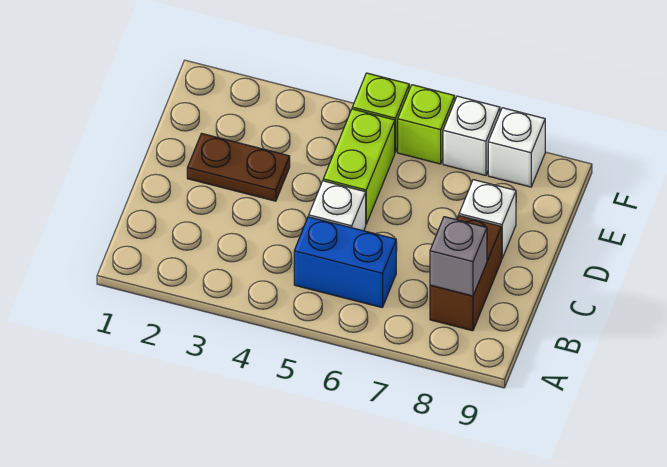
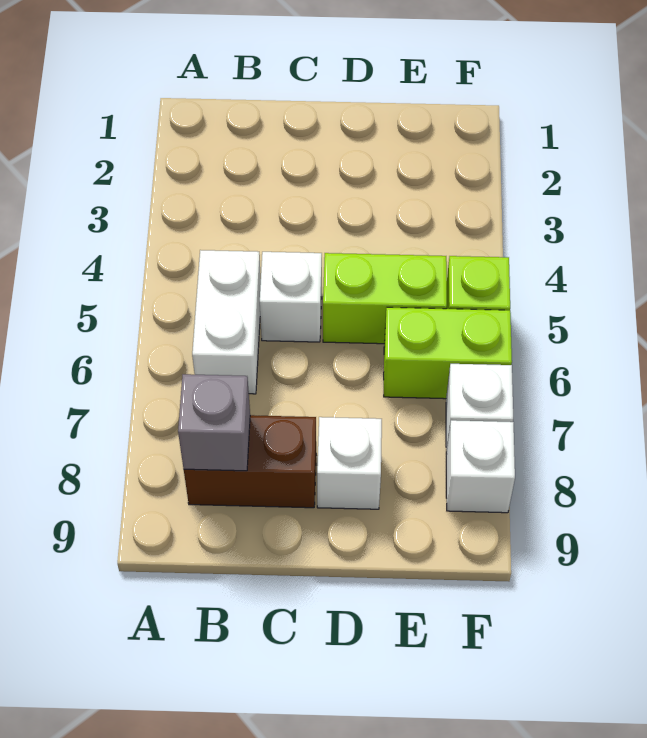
blue 1x2 brick [294,217,396,307] -> white 1x2 brick [192,250,261,394]
brown 1x2 plate [187,133,290,201] -> none
lime 1x1 brick [398,85,455,164] -> lime 1x2 brick [384,307,512,399]

